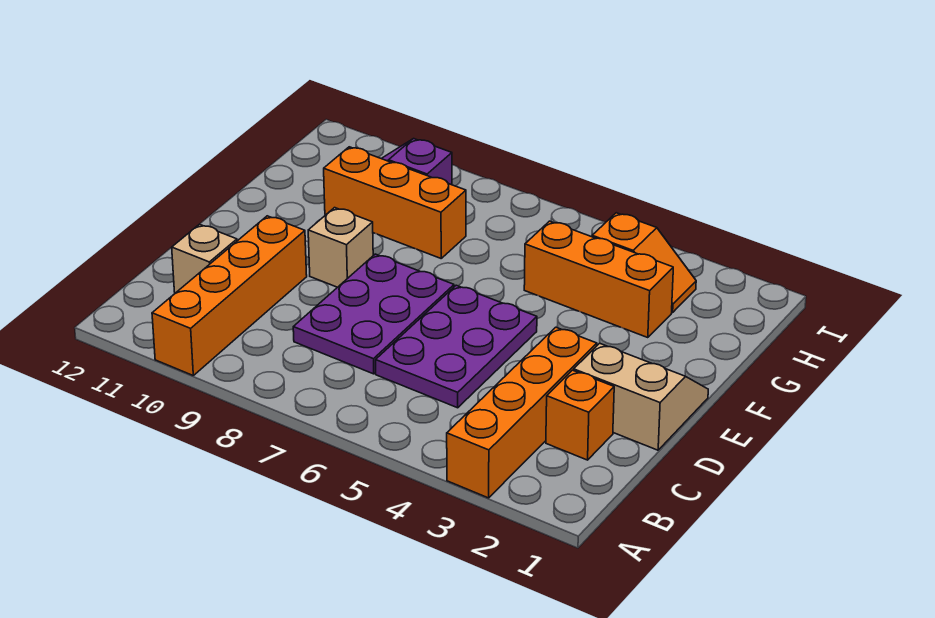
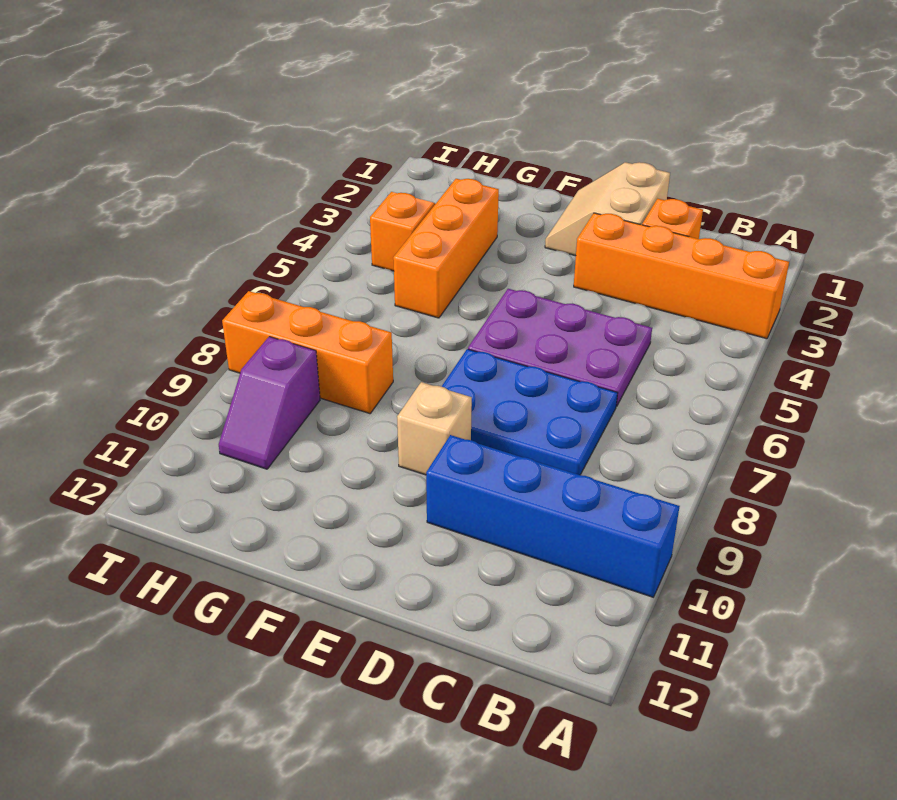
orange 1x4 brick [152,216,307,375] -> blue 1x4 brick [426,435,680,597]
purple 2x3 plate [293,254,454,374] -> blue 2x3 plate [442,349,617,475]
tan 1x1 brick [172,224,237,293] -> none
orange 1x3 brick [324,147,466,258] -> orange 1x3 brick turned to [222,291,393,414]

